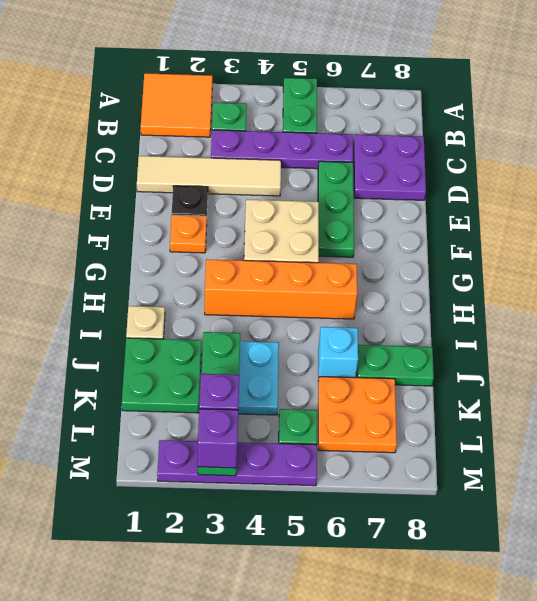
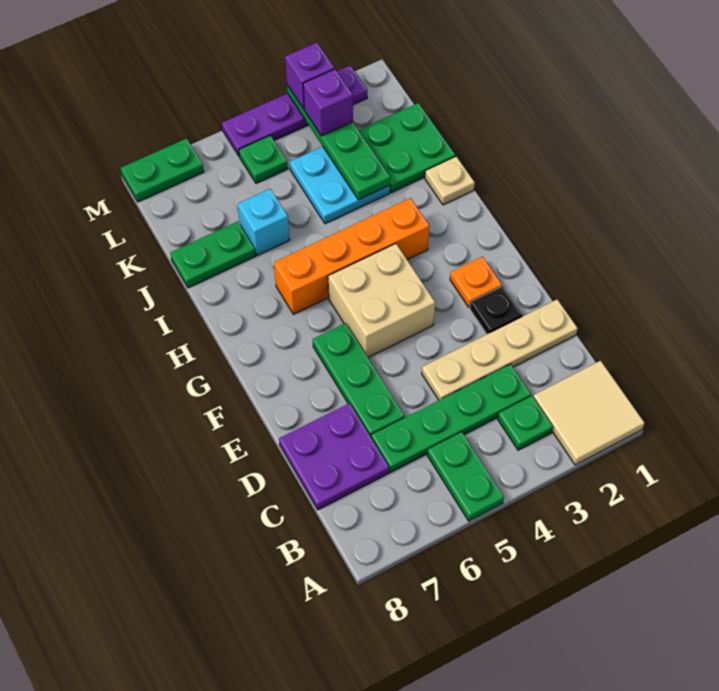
orange 2x2 tile [141,73,212,137] -> tan 2x2 tile [533,361,644,465]
purple 1x4 plate [211,130,353,169] -> green 1x4 plate [371,364,531,472]
tan 1x4 tile [137,156,281,196] -> tan 1x4 plate [422,300,578,400]
orange 2x2 plate [318,377,397,453] -> none
none -> green 1x2 plate [121,138,204,202]

